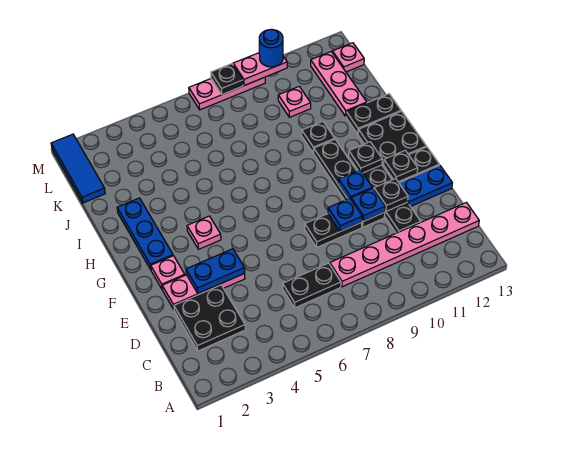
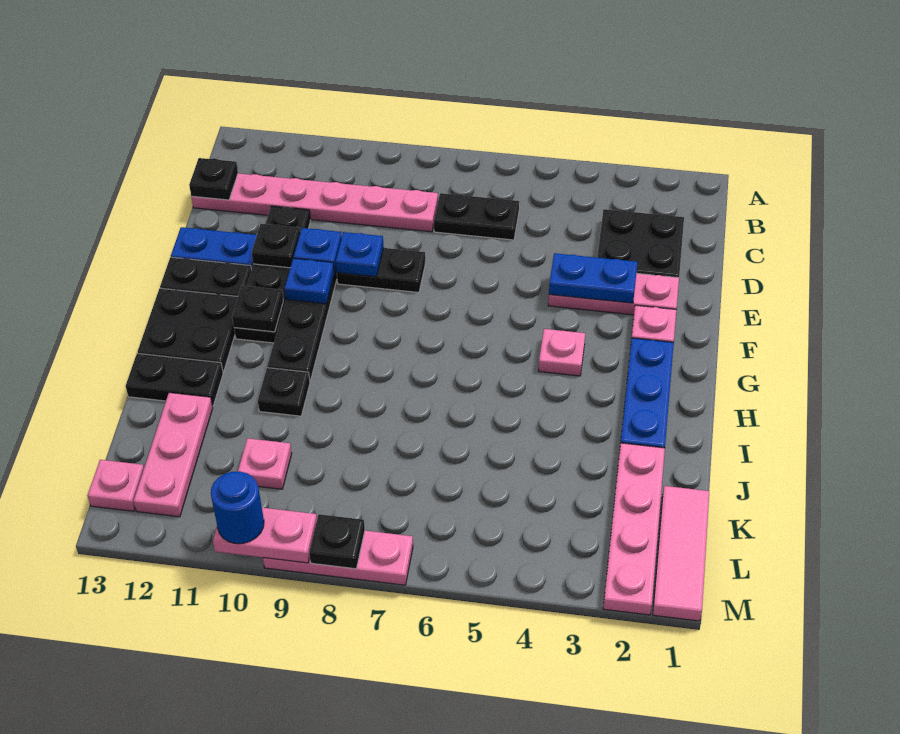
black 1x1 plate [384,150,418,182] -> black 1x1 plate moved to [189,158,238,200]
none -> pink 1x4 plate [603,443,665,615]
blue 1x3 tile [51,134,105,203] -> pink 1x3 tile [653,486,709,621]

